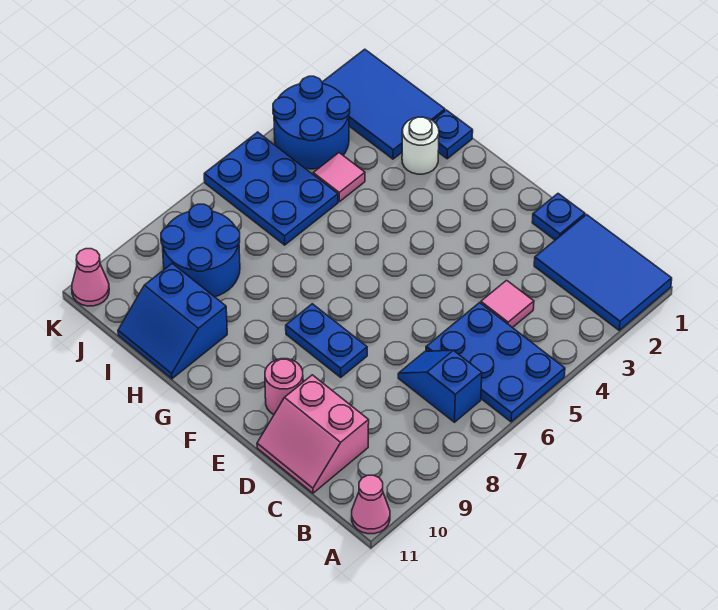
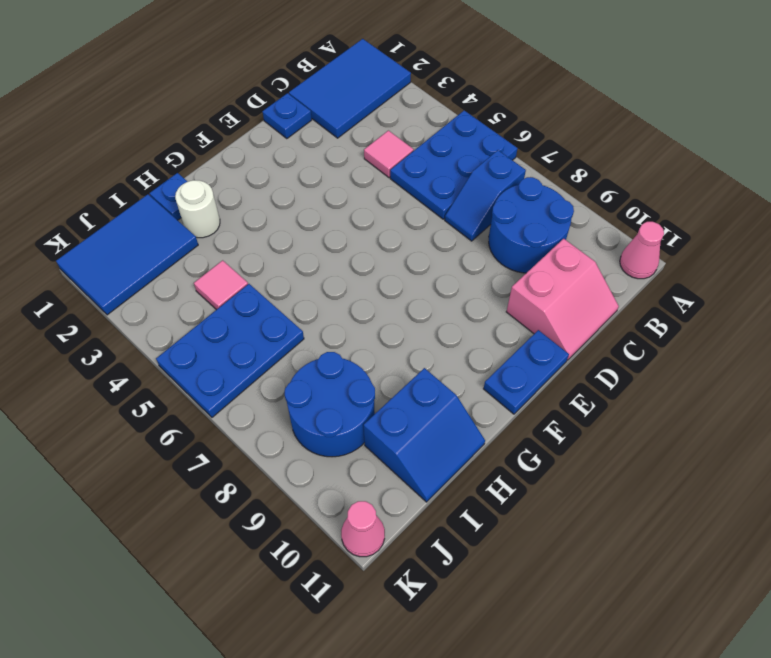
blue 1x2 plate [286,304,367,377] -> blue 1x2 plate moved to [484,330,569,414]
pink 1x1 round brick [265,359,303,414] -> none
blue 2x2 round brick [273,76,350,169] -> blue 2x2 round brick moved to [489,177,574,273]

